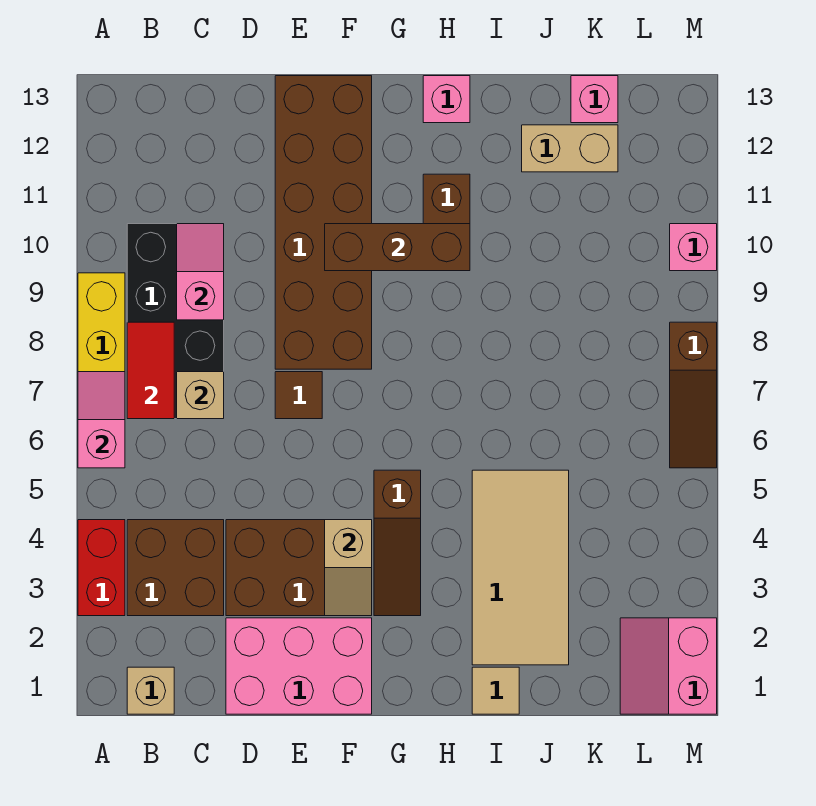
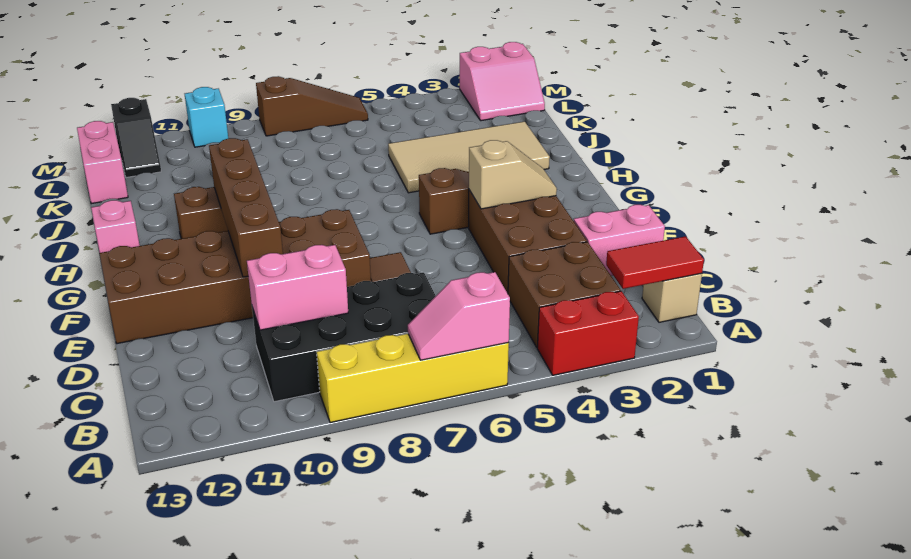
red 1x2 tile [127,322,174,419] -> red 1x2 tile moved to [606,236,704,289]
tan 1x1 brick [177,372,224,419] -> none
pink 1x2 slope [177,224,224,320] -> pink 1x2 brick [247,245,348,330]
pink 2x3 brick [226,618,372,714] -> pink 1x2 brick [574,205,665,276]
brown 1x3 brick [325,224,470,271] -> brown 1x4 brick [209,138,283,277]
tan 1x1 tile [472,667,519,714] -> none
tan 1x2 brick [522,125,618,172] -> none
pink 1x1 brick [571,76,618,123] -> pink 1x2 brick [77,121,128,204]
none -> black 1x2 slope [111,98,161,178]
pink 1x1 brick [670,224,717,271] -> cyan 1x1 brick [185,87,228,147]

